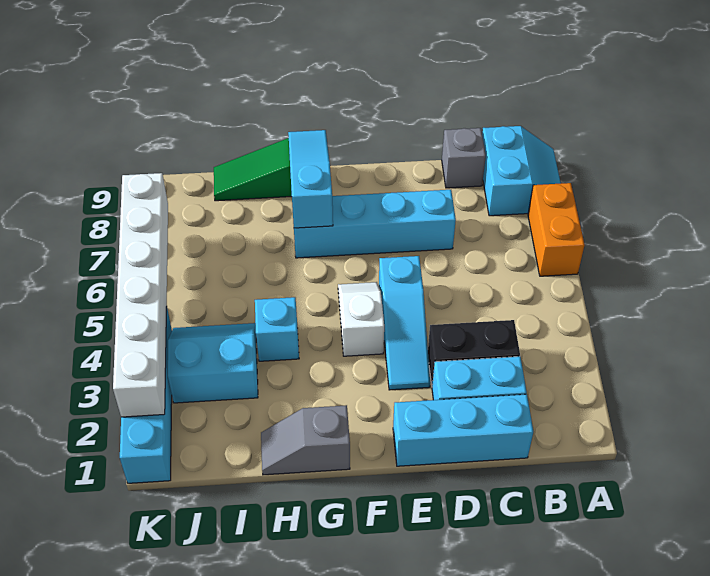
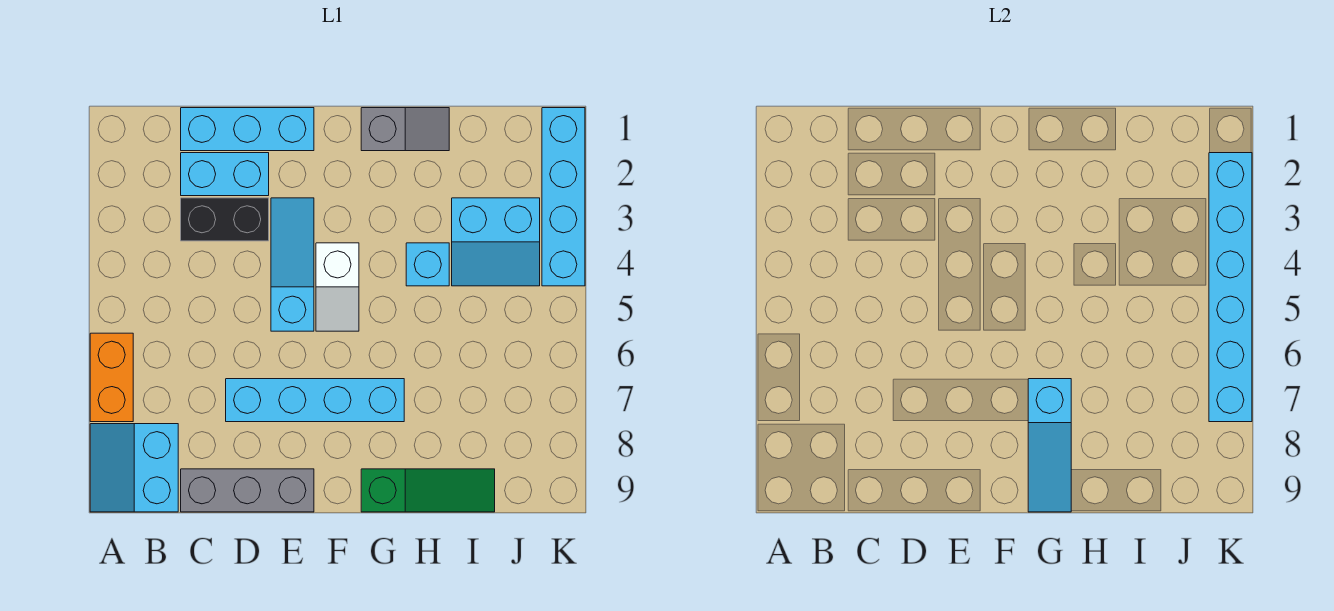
grey 1x1 brick [442,128,486,188] -> grey 1x3 brick [181,469,314,512]
white 1x6 brick [113,173,168,417] -> cyan 1x6 brick [1209,153,1252,422]

